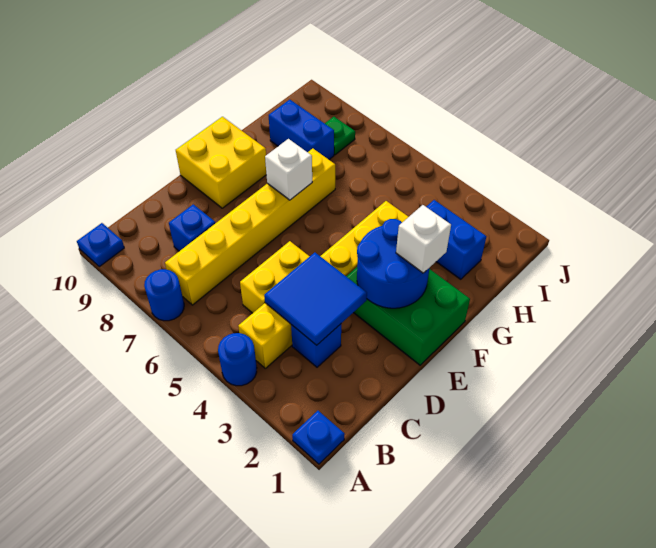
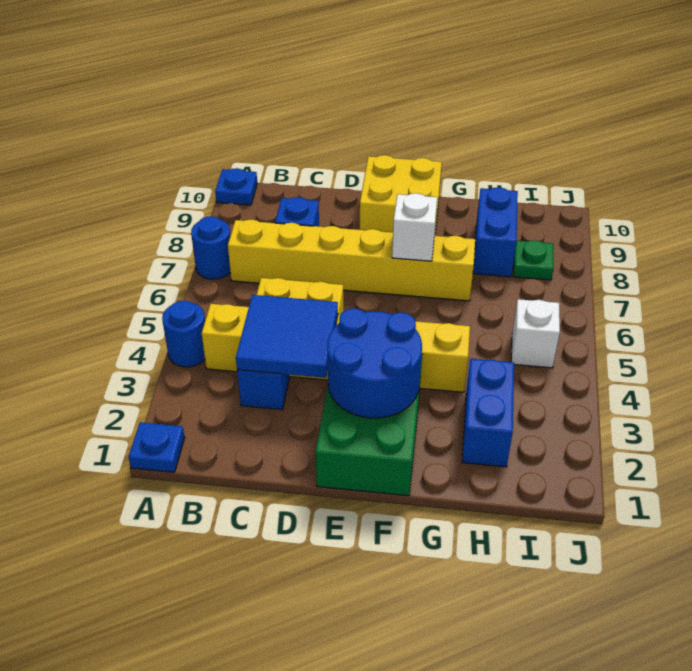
white 1x1 brick [396,205,451,273] -> white 1x1 brick moved to [511,299,560,368]

